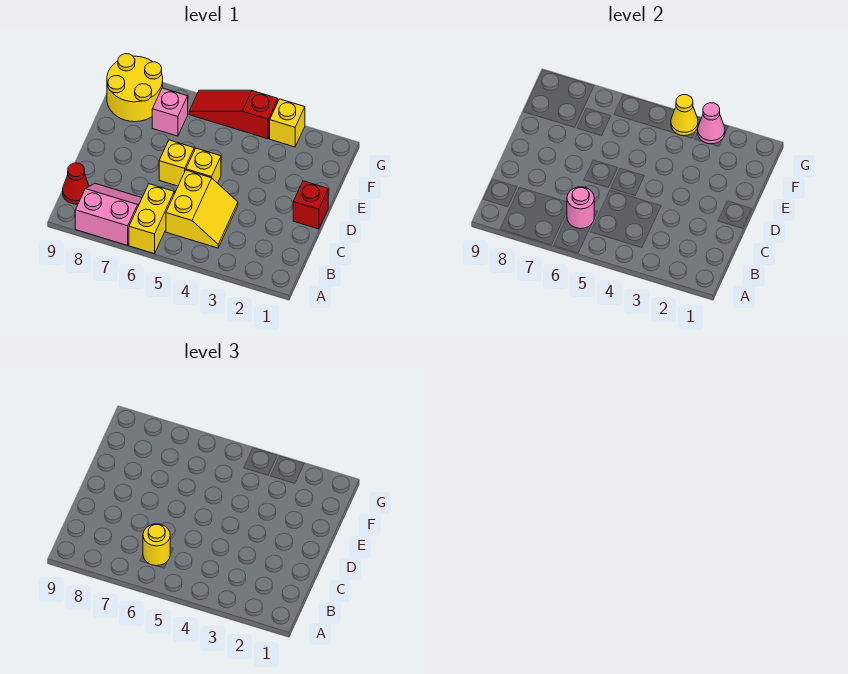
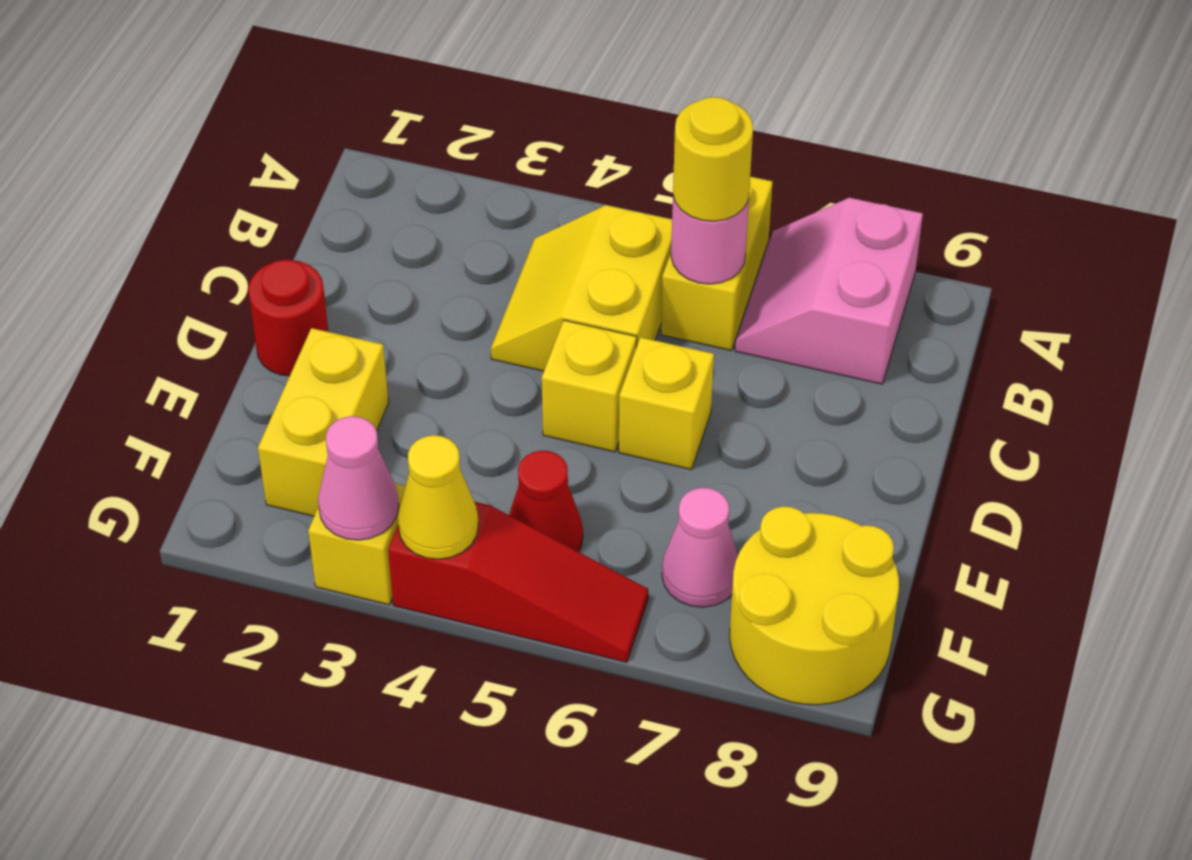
pink 2x2 slope [75,183,142,245] -> pink 2x2 slope turned to [735,198,923,384]
red 1x1 cone [63,163,89,204] -> red 1x1 cone moved to [509,451,583,552]
red 1x1 brick [293,181,328,229] -> red 1x1 round brick [248,259,328,376]
none -> yellow 1x2 brick [258,328,388,516]
pink 1x1 brick [152,88,188,136] -> pink 1x1 cone [662,488,738,607]

